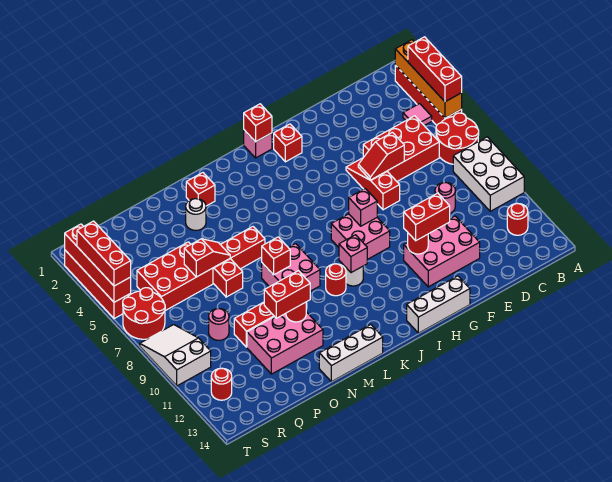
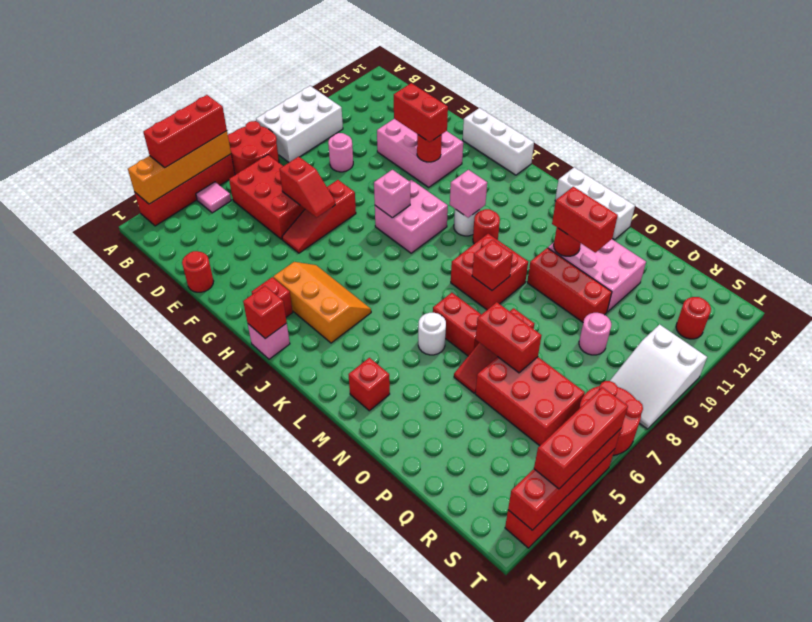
red 1x1 round brick [507,204,528,235] -> red 1x1 round brick moved to [182,251,214,292]
none -> orange 2x3 slope [273,262,371,343]
pink 2x2 brick [262,244,320,291] -> red 2x2 brick [451,234,528,310]
white 1x1 round brick [186,199,206,230] -> white 1x1 round brick moved to [418,313,446,355]
red 1x2 slope [184,239,230,277] -> red 1x2 brick [476,302,542,373]

